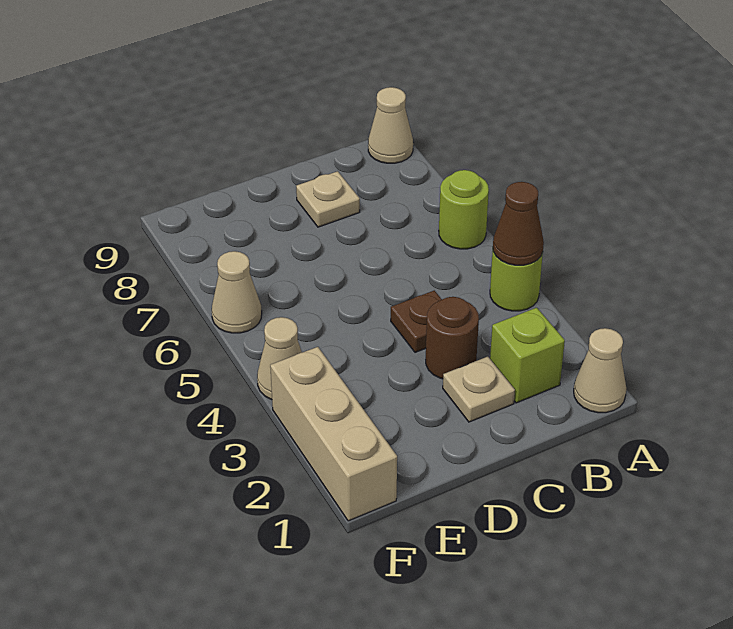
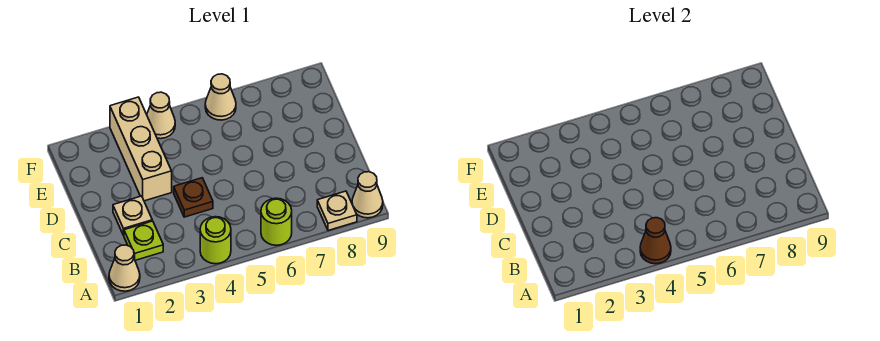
lime 1x1 brick [490,308,565,403] -> lime 1x1 plate [124,221,163,260]
brown 1x1 round brick [426,297,479,379] -> none
tan 1x1 plate [296,171,360,227] -> tan 1x1 plate moved to [317,191,357,231]
tan 1x3 brick [270,347,397,521] -> tan 1x3 brick turned to [110,97,172,201]

